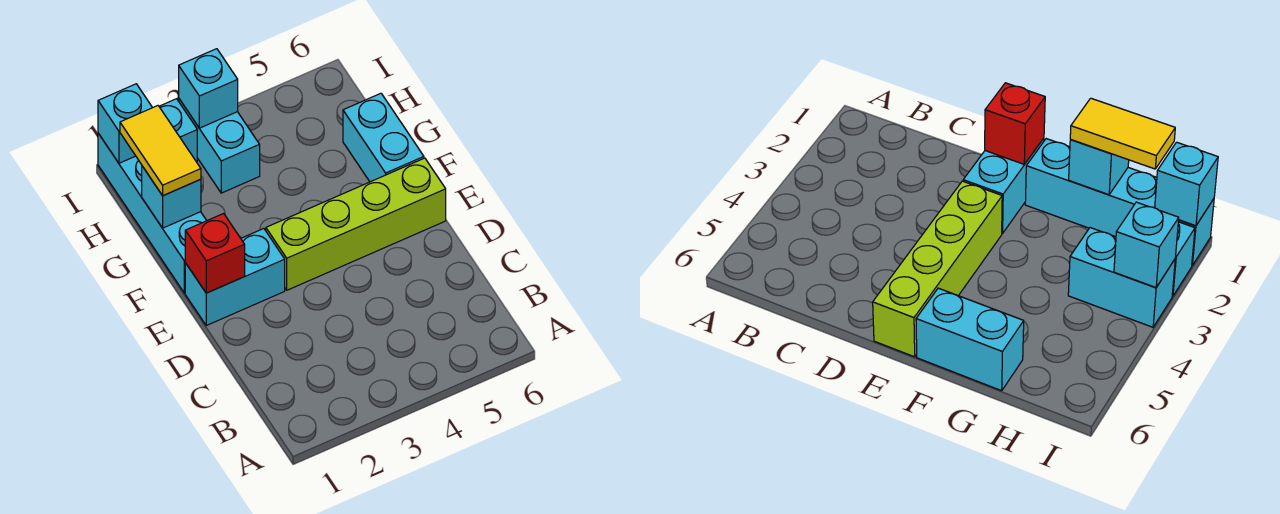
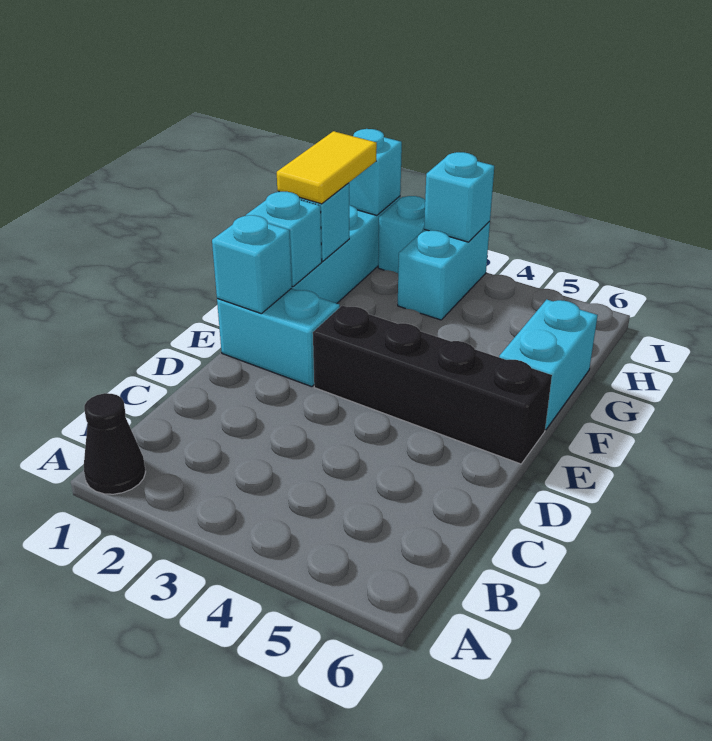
none -> black 1x1 cone [84,393,146,494]
red 1x1 brick [185,214,245,293] -> cyan 1x1 brick [212,215,292,314]
lime 1x4 brick [266,158,446,290] -> black 1x4 brick [313,305,552,464]
none -> cyan 1x1 brick [246,192,322,287]

